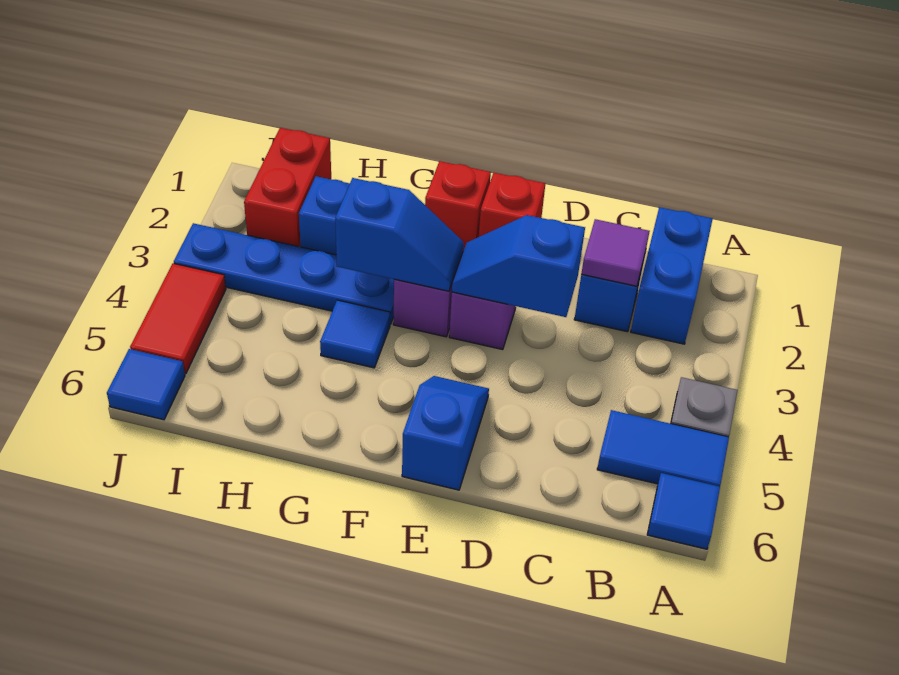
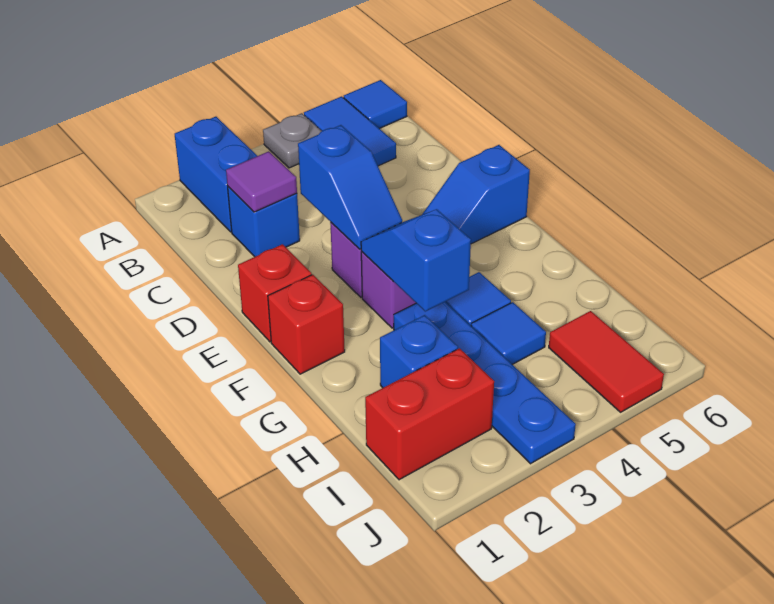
blue 1x2 brick [631,207,713,344] -> blue 1x2 brick turned to [175,117,257,232]
red 1x2 tile [130,263,226,373] -> red 1x2 tile turned to [549,311,664,412]
blue 1x1 tile [107,349,185,420] -> blue 1x1 tile moved to [471,302,546,364]

